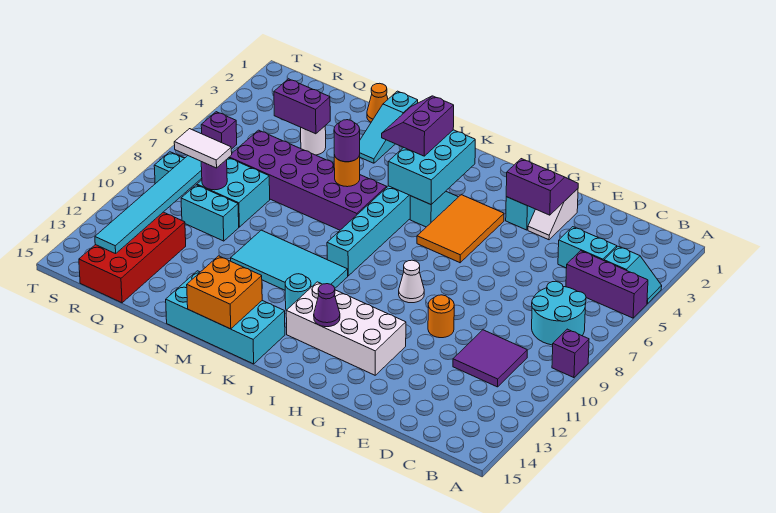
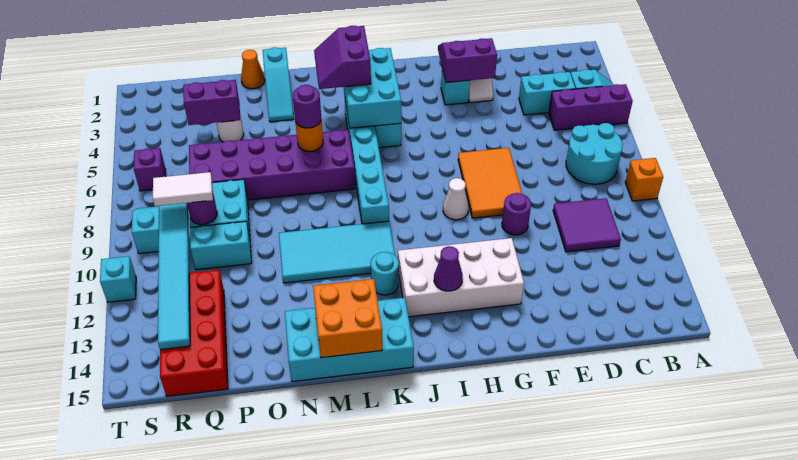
purple 1x1 brick [552,329,589,378] -> orange 1x1 brick [625,158,663,201]
orange 1x1 round brick [428,295,454,338] -> purple 1x1 round brick [502,193,531,235]
orange 2x3 tile [417,195,504,263] -> orange 2x3 tile moved to [458,148,522,218]
none -> cyan 1x1 brick [100,256,136,302]

